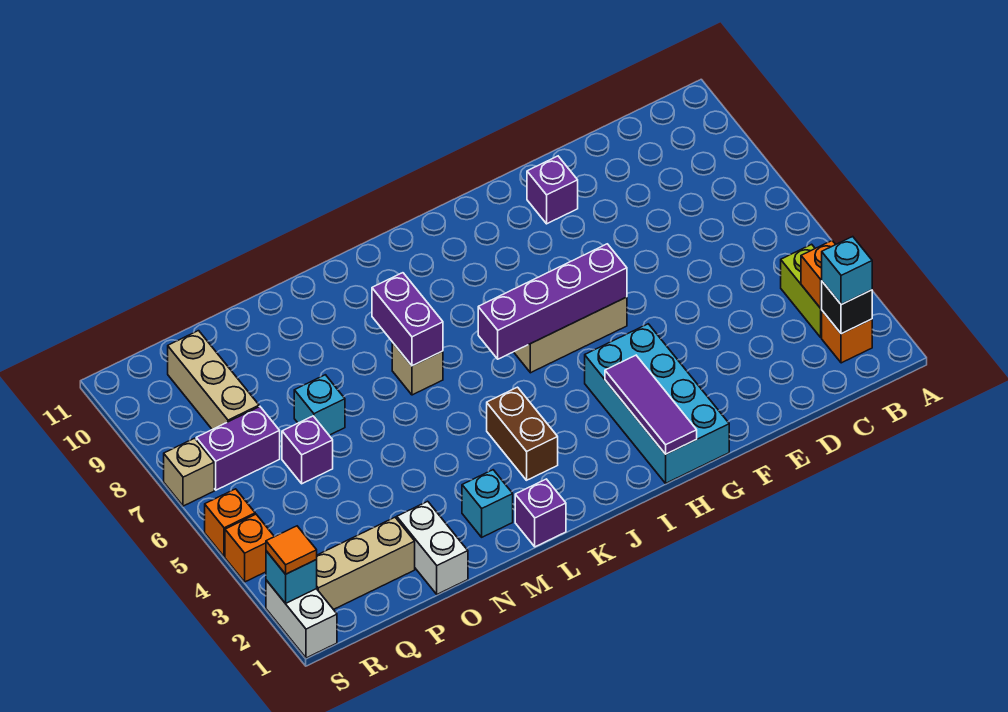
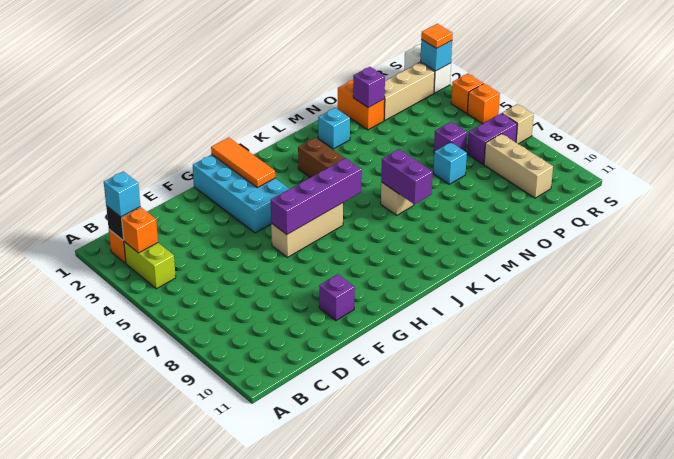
purple 1x3 tile [605,355,697,454] -> orange 1x3 tile [211,138,275,188]
purple 1x1 brick [515,479,566,547] -> purple 1x1 brick moved to [353,67,385,107]
white 1x2 brick [397,501,468,594] -> orange 1x2 brick [338,80,385,130]

